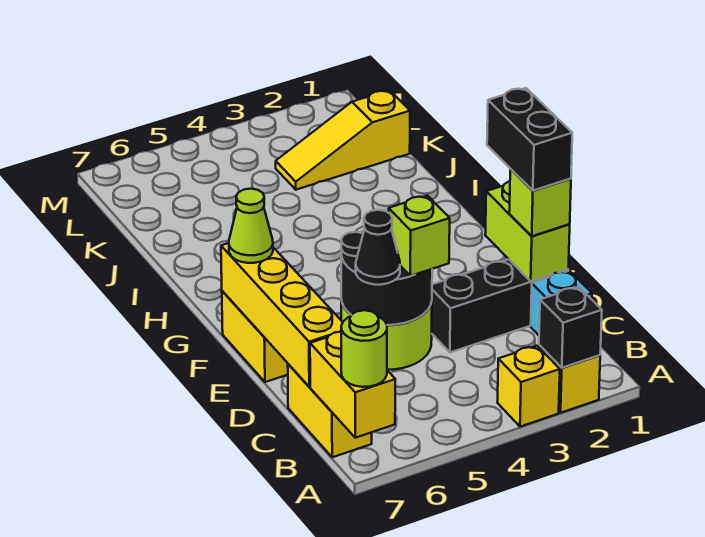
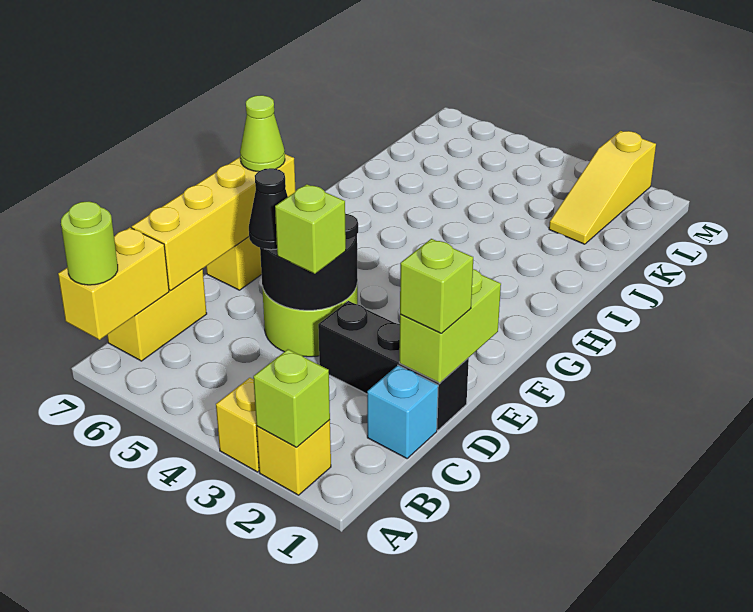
black 1x1 brick [539,287,602,368] -> lime 1x1 brick [253,349,330,447]
black 1x2 brick [487,88,572,191] -> none
yellow 1x3 slope [276,90,410,190] -> yellow 1x3 slope turned to [549,131,656,244]

